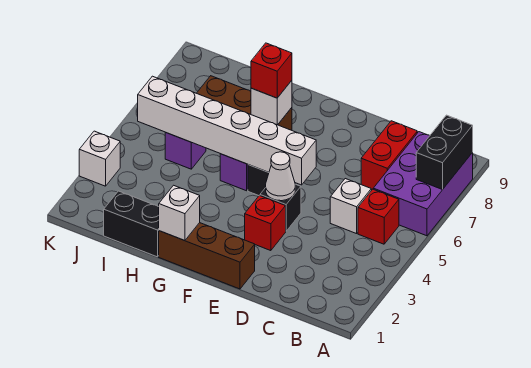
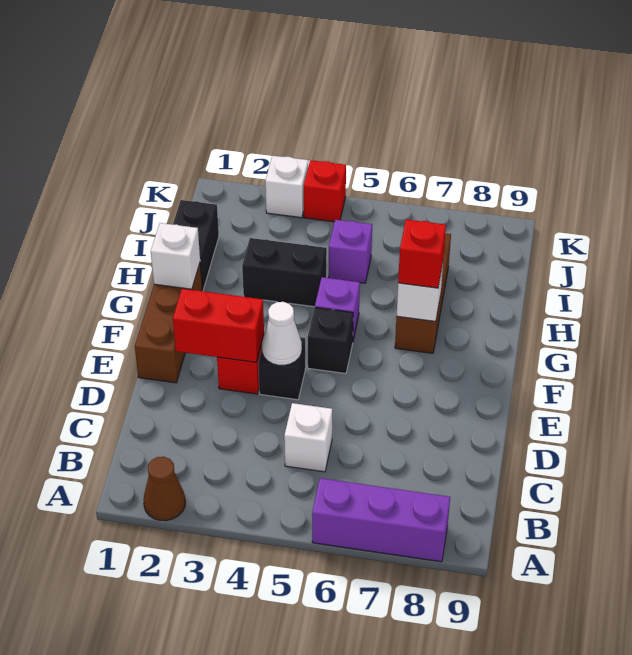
none -> brown 1x1 cone [144,457,185,521]
purple 2x3 brick [373,132,473,236] -> purple 1x3 brick [312,478,450,562]
black 1x2 brick [416,115,473,190] -> black 1x2 brick moved to [242,238,327,307]
red 1x1 brick [358,189,399,244] -> red 1x1 brick moved to [304,160,346,222]
red 1x2 brick [361,121,417,189] -> red 1x2 brick moved to [173,289,264,362]
white 1x6 brick [138,76,316,185] -> none

